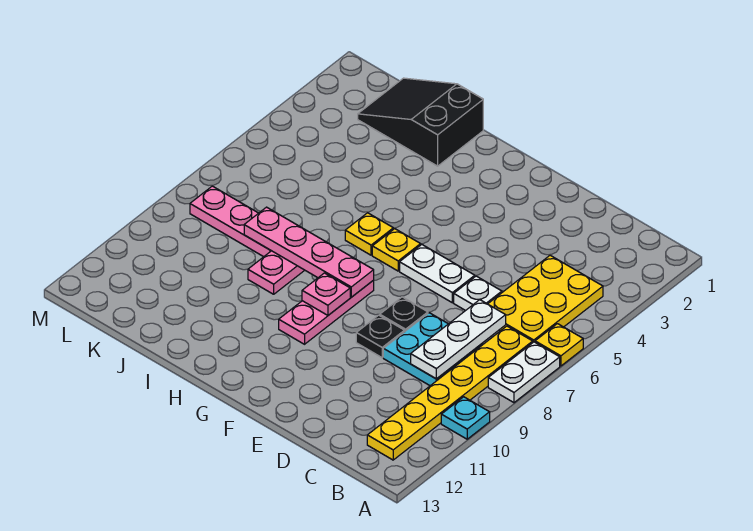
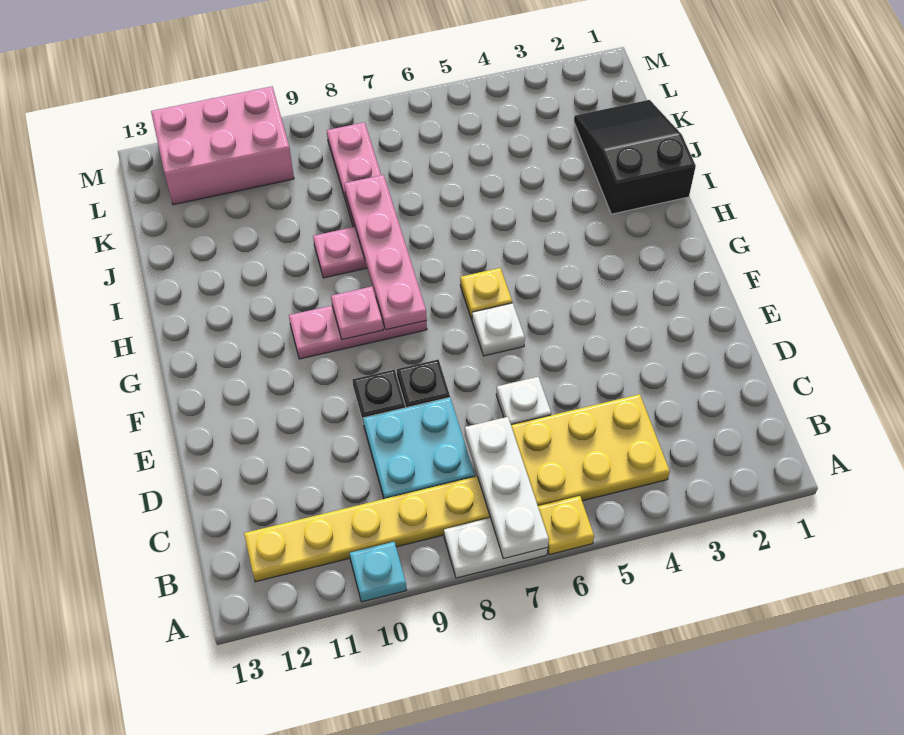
white 1x3 plate [411,300,506,379] -> white 1x3 plate turned to [465,417,549,559]
white 1x2 plate [400,245,475,303] -> white 1x1 plate [472,303,525,356]
yellow 1x1 plate [345,213,393,255] -> none
none -> pink 2x3 brick [151,87,294,205]

